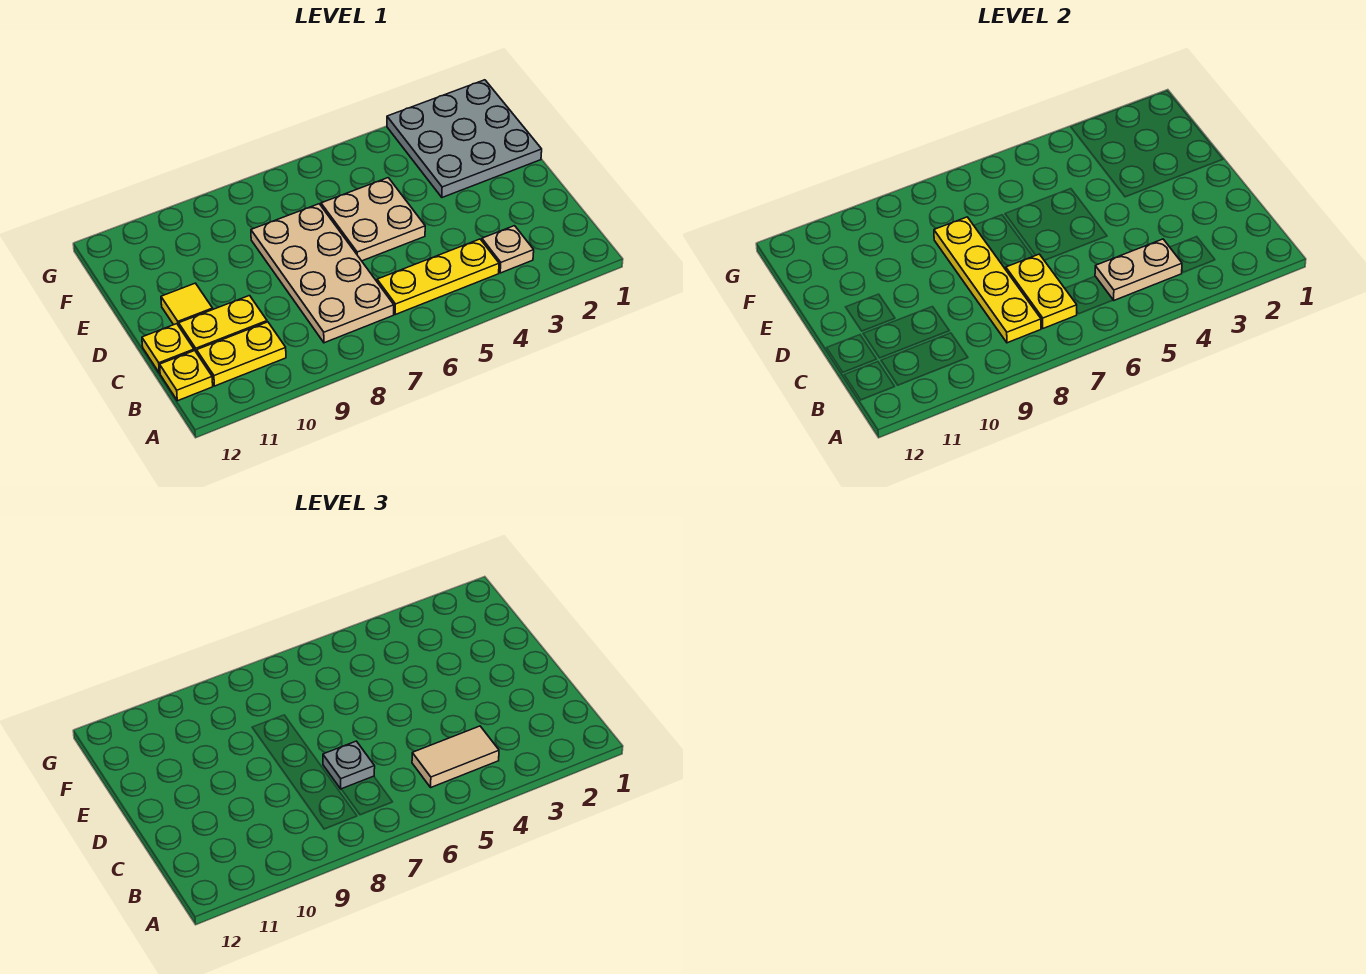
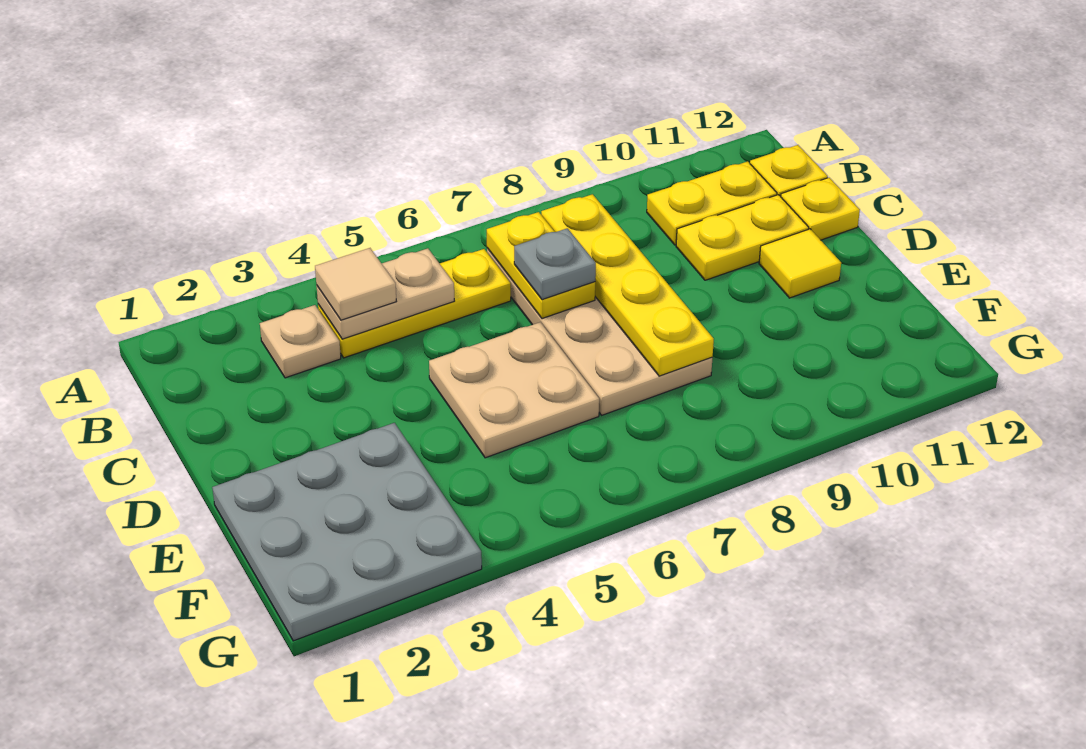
tan 1x2 tile [412,726,499,787] -> tan 1x1 tile [315,248,396,320]

